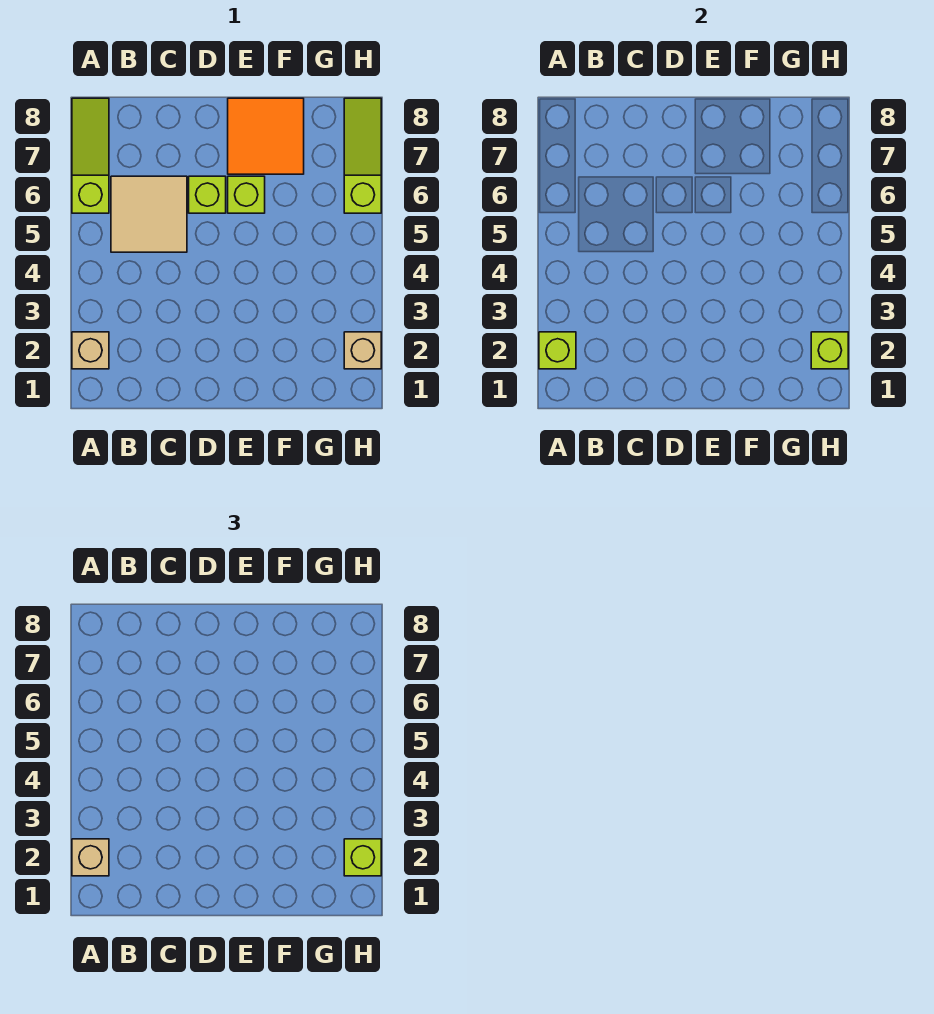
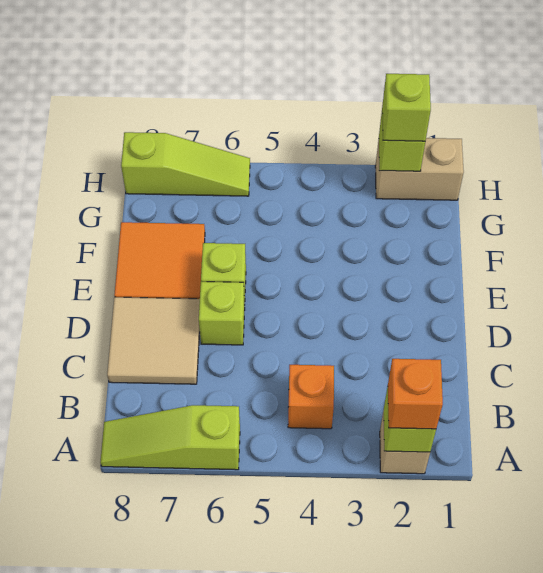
tan 1x1 brick [72,839,109,876] -> orange 1x1 brick [388,359,443,429]
none -> orange 1x1 brick [288,364,334,429]
tan 2x2 tile [111,176,187,252] -> tan 2x2 tile moved to [107,297,200,384]
tan 1x1 brick [344,332,381,369] -> tan 1x2 brick [375,138,464,200]
lime 1x3 slope [344,98,381,213] -> lime 1x3 slope turned to [121,132,250,196]

